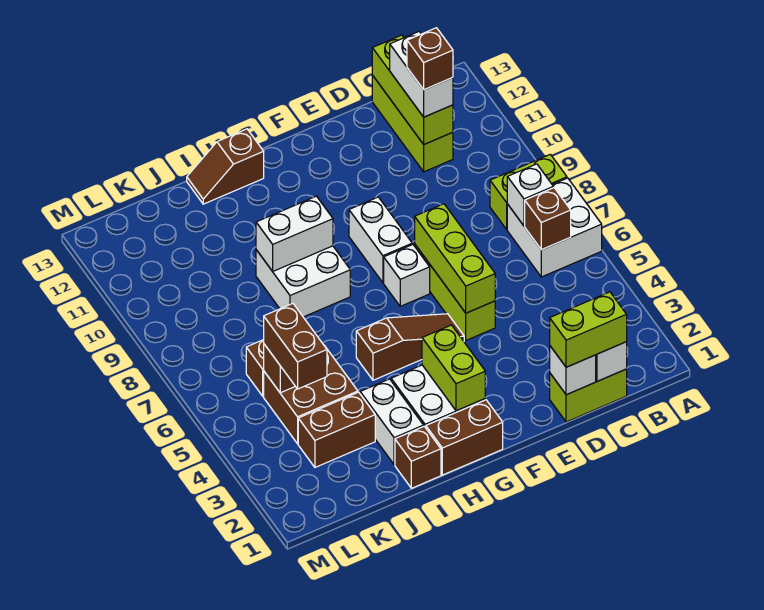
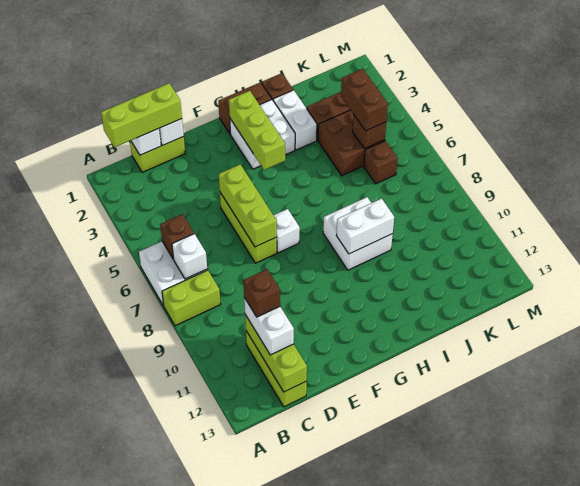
lime 1x2 brick [550,292,627,367] -> lime 1x3 brick [101,83,182,147]
brown 1x3 slope [356,314,464,380] -> none
white 1x2 brick [349,197,412,283] -> none
lime 1x2 brick [422,325,485,411] -> lime 1x3 brick [229,91,285,170]
brown 1x2 slope [187,129,264,204] -> none

